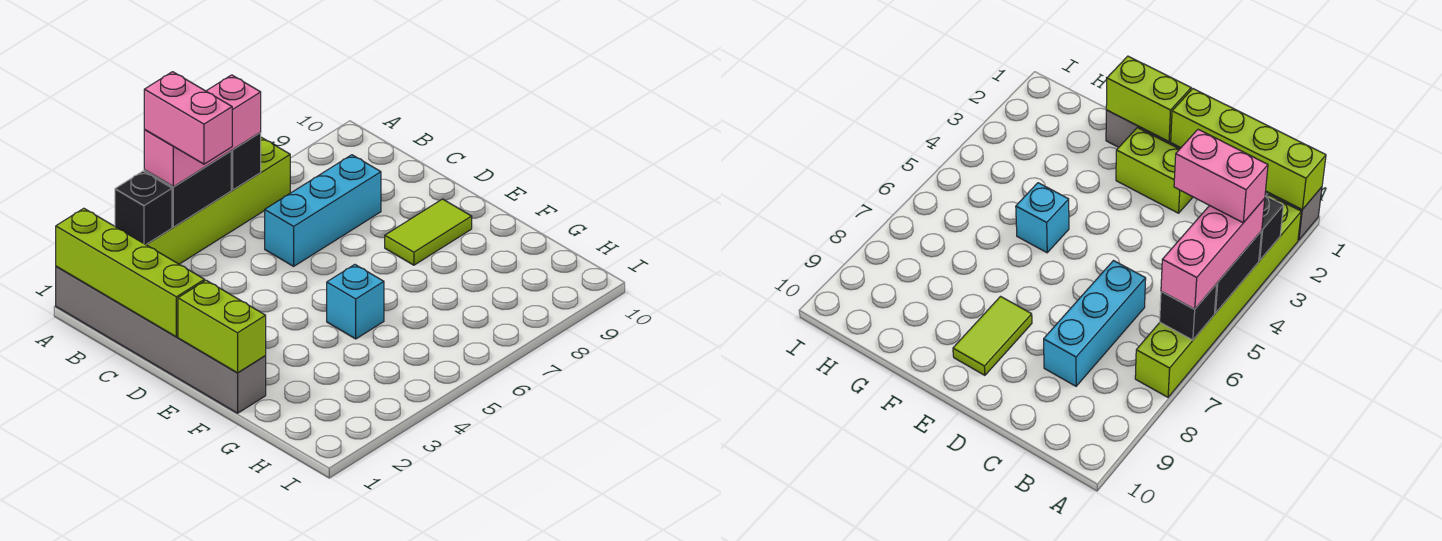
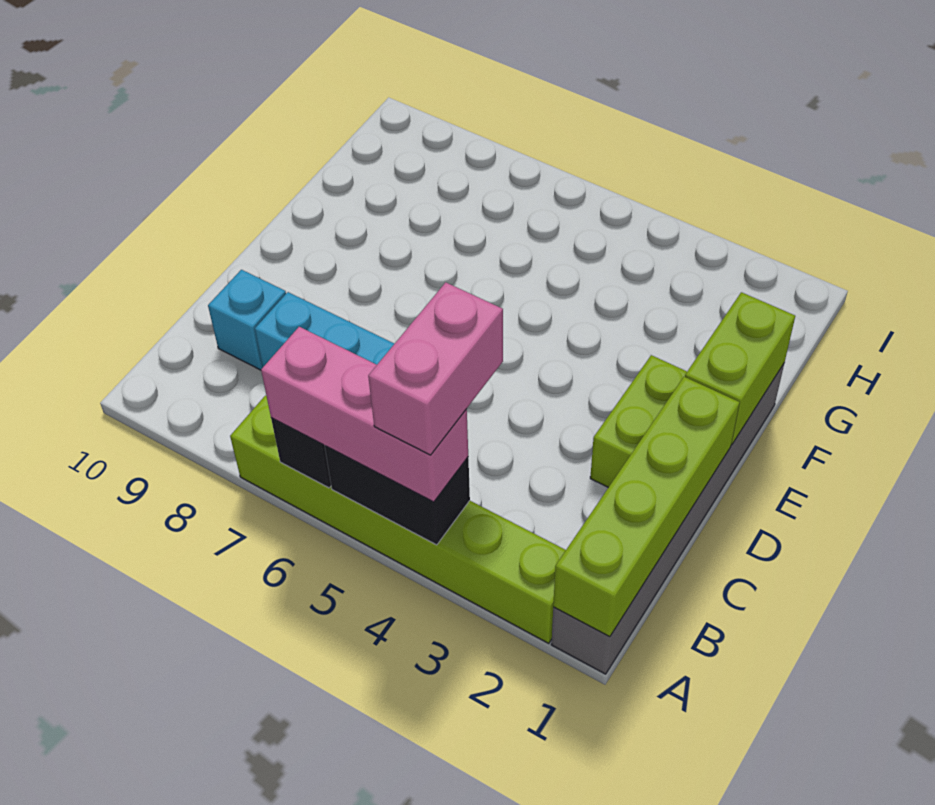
black 1x1 brick [115,171,172,245] -> none
lime 1x2 tile [385,199,472,265] -> none
cyan 1x1 brick [327,265,384,339] -> cyan 1x1 brick moved to [208,270,286,370]

